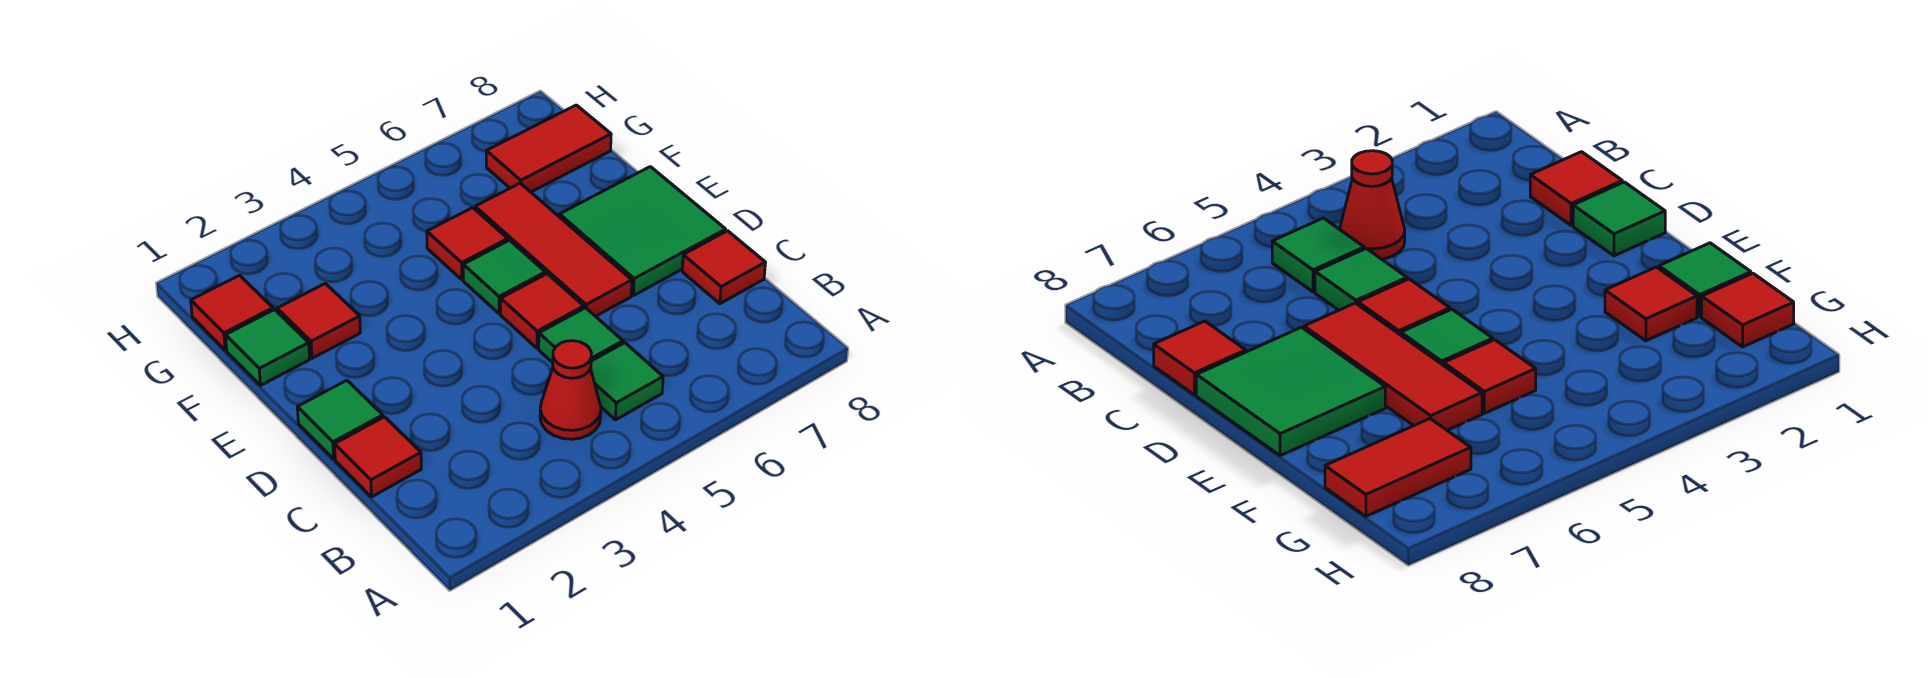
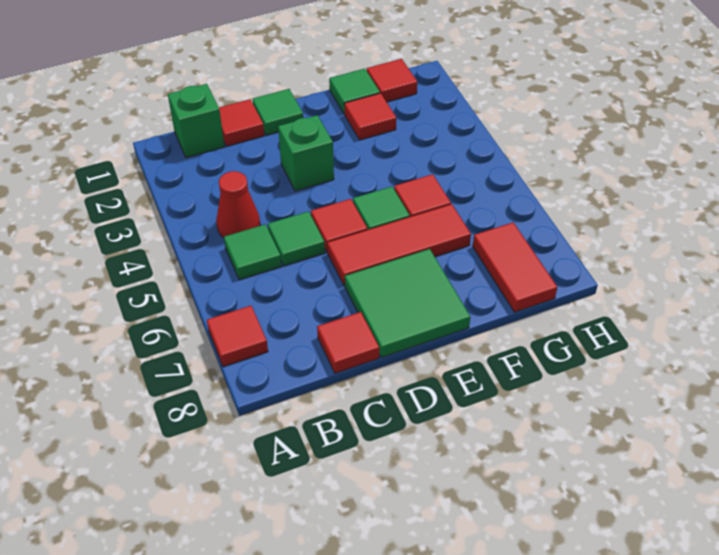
none -> red 1x1 tile [207,306,268,367]
none -> green 1x1 brick [168,84,225,158]
none -> green 1x1 brick [278,115,334,191]

